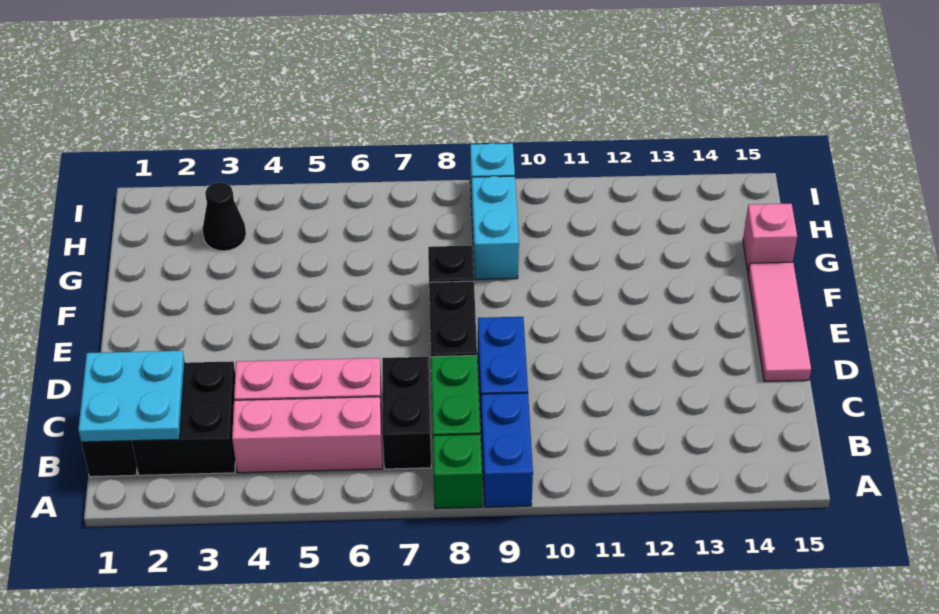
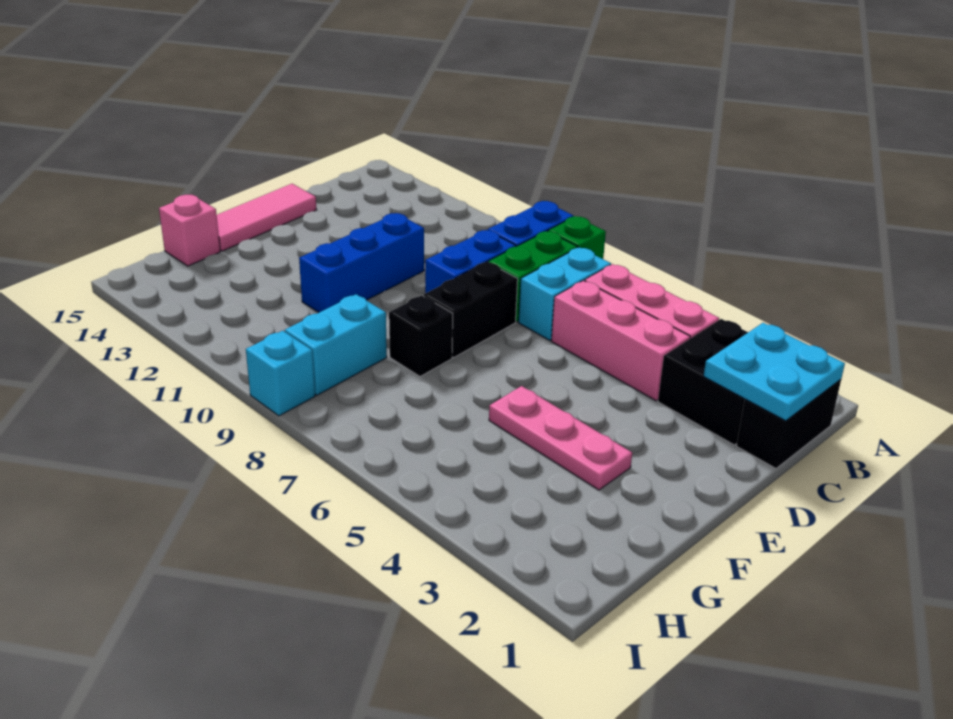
black 1x2 brick [382,357,431,469] -> cyan 1x2 brick [519,247,611,340]
none -> blue 1x3 brick [299,213,424,313]
none -> pink 1x3 plate [489,386,632,490]
black 1x1 cone [203,182,246,251] -> none

